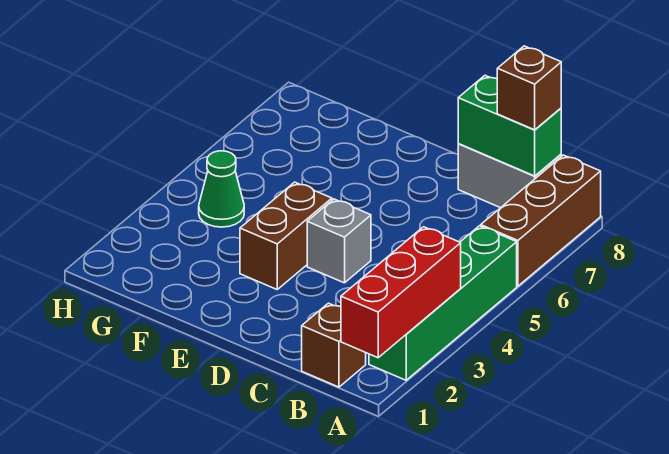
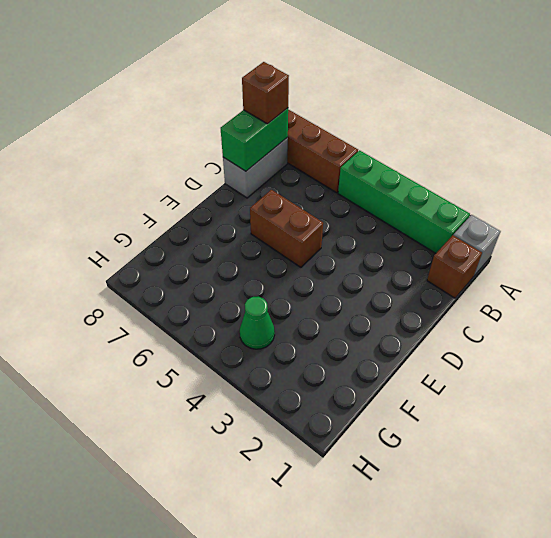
red 1x3 brick [341,227,461,358] -> none
grey 1x1 brick [307,199,371,283] -> grey 1x1 brick moved to [453,215,501,277]
brown 1x2 brick [240,182,332,289] -> brown 1x2 brick moved to [250,190,323,267]

